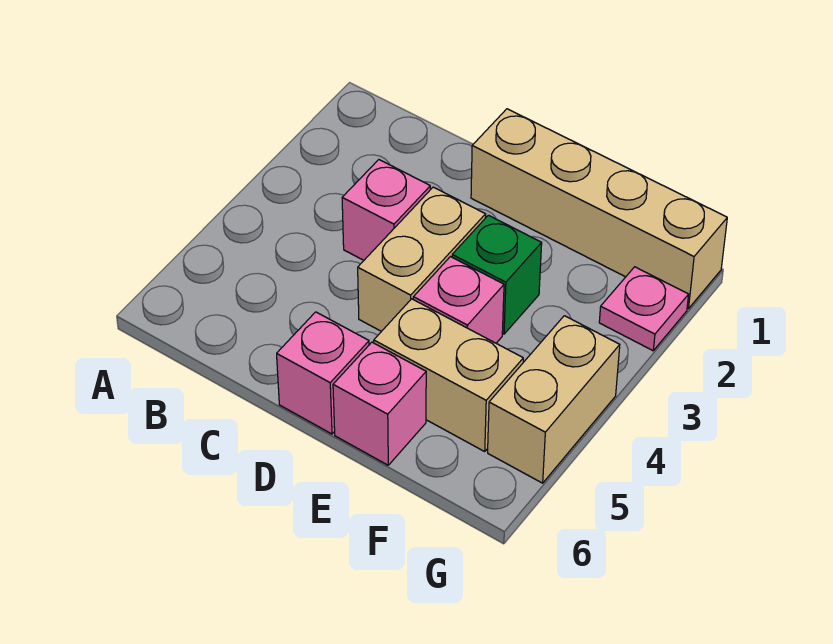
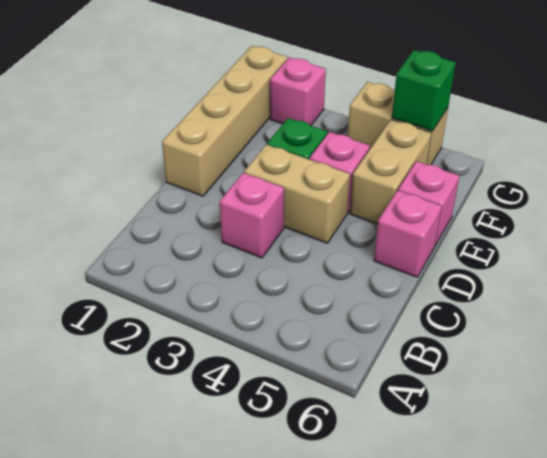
pink 1x1 plate [599,267,689,351] -> pink 1x1 brick [270,57,326,126]
none -> green 1x1 brick [392,50,456,131]

